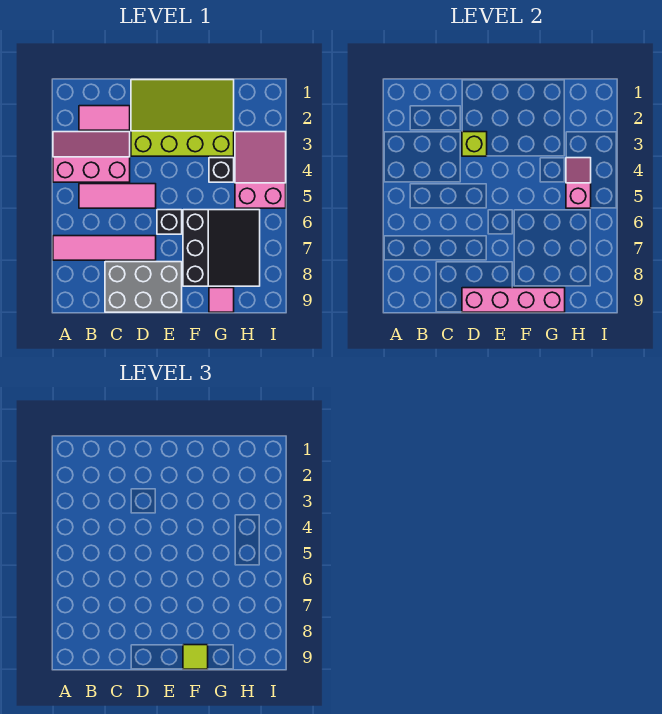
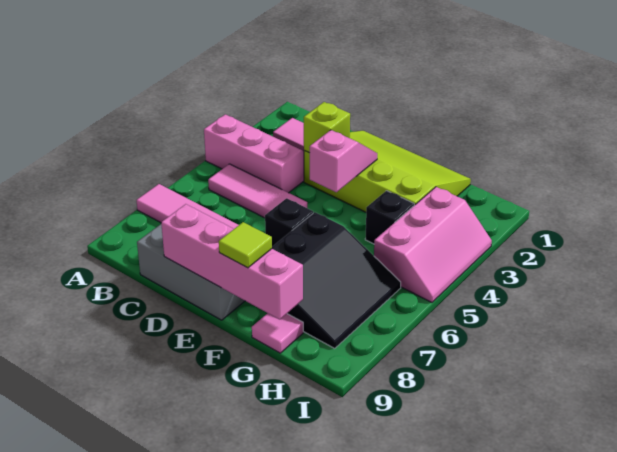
pink 2x3 slope [235,132,286,208] -> pink 2x3 slope turned to [374,187,492,302]
pink 1x2 slope [566,158,591,208] -> pink 1x2 slope moved to [310,130,377,192]

